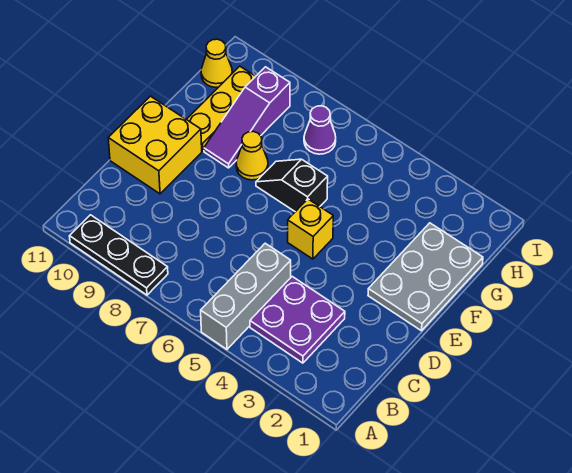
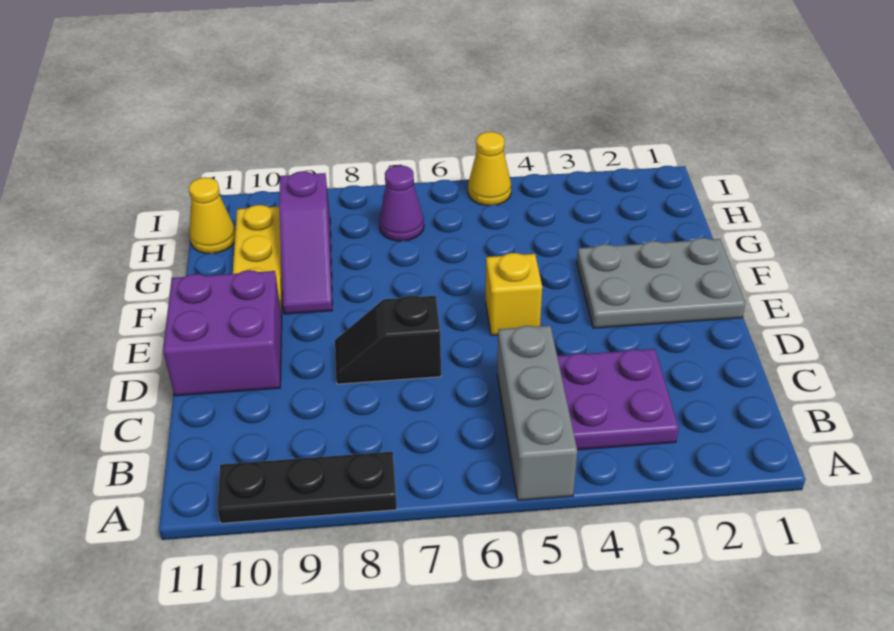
yellow 2x2 brick [108,96,202,194] -> purple 2x2 brick [163,270,282,396]
grey 2x3 plate [368,223,483,331] -> grey 2x3 plate turned to [577,238,745,328]
black 1x2 slope [256,159,328,212] -> black 1x2 slope moved to [335,295,441,384]
yellow 1x1 cone [236,131,268,180] -> yellow 1x1 cone moved to [468,132,511,205]

